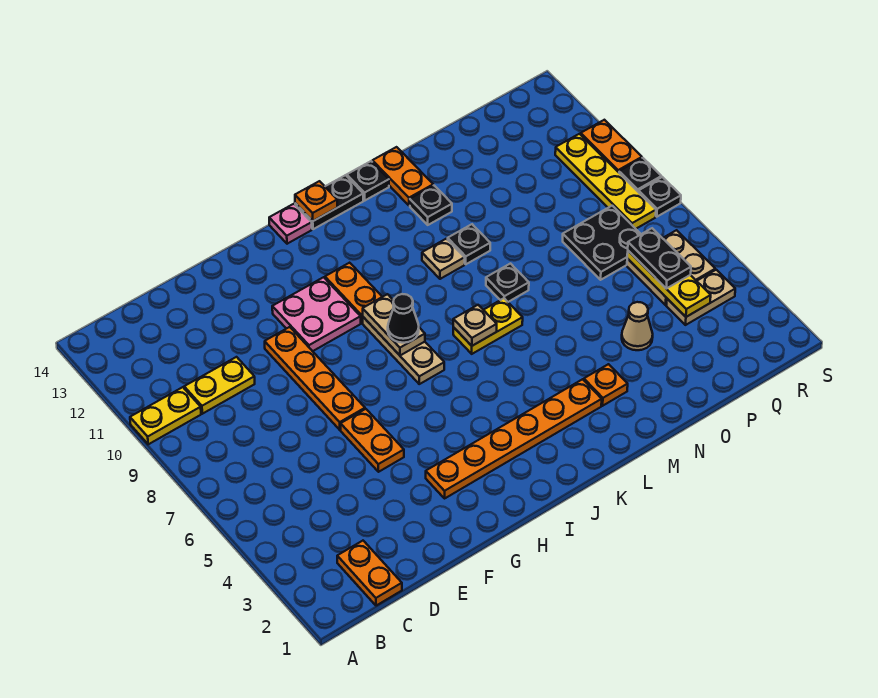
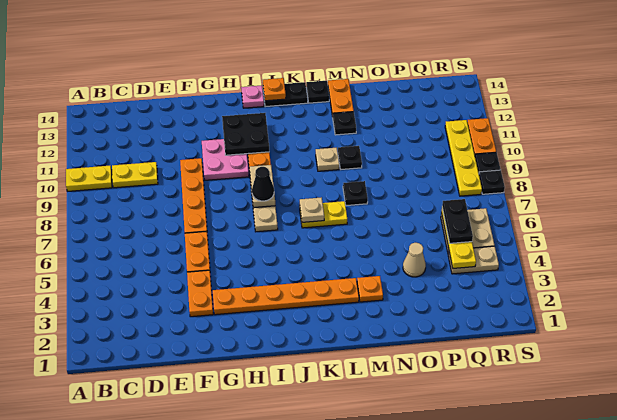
orange 1x2 plate [337,541,402,606] -> orange 1x2 plate moved to [187,270,213,317]
black 2x2 plate [563,206,641,280] -> black 2x2 plate moved to [222,113,269,155]

